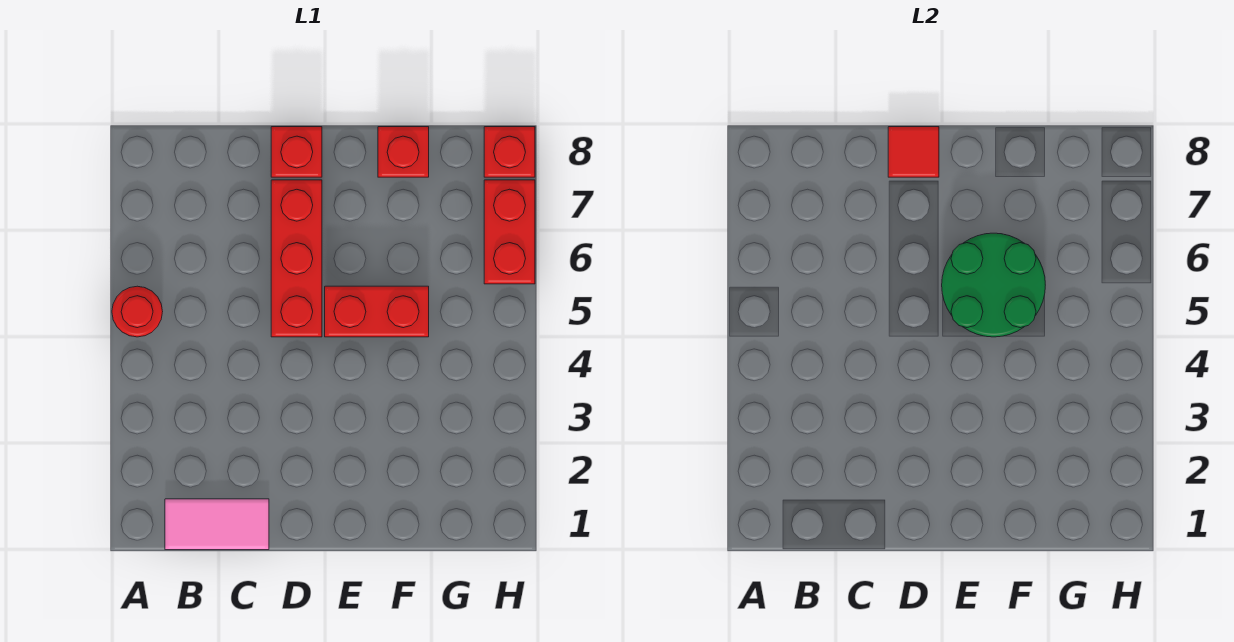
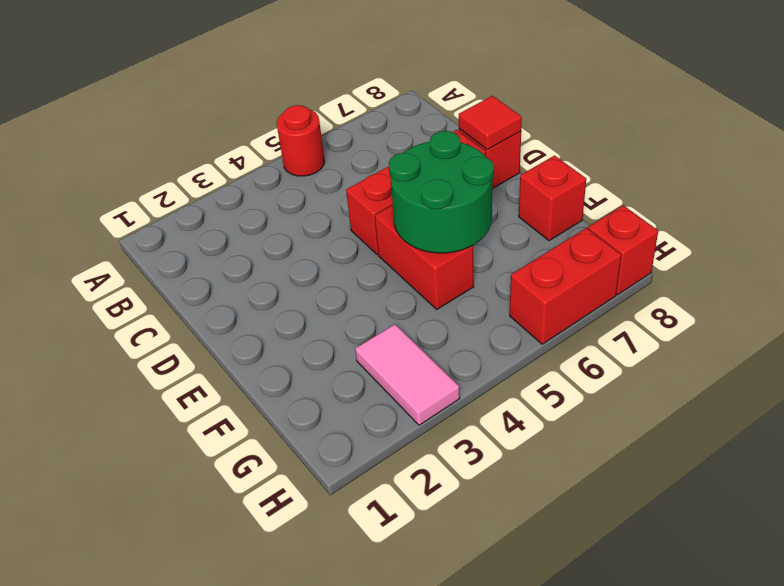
pink 1x2 tile [165,499,269,550] -> pink 1x2 tile moved to [355,324,460,425]

